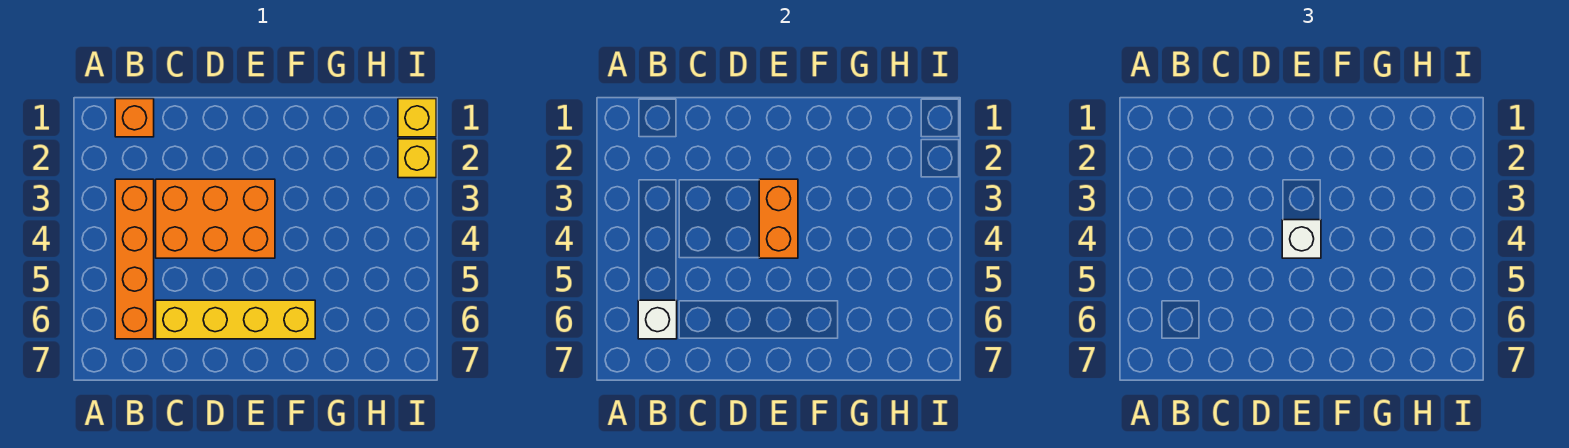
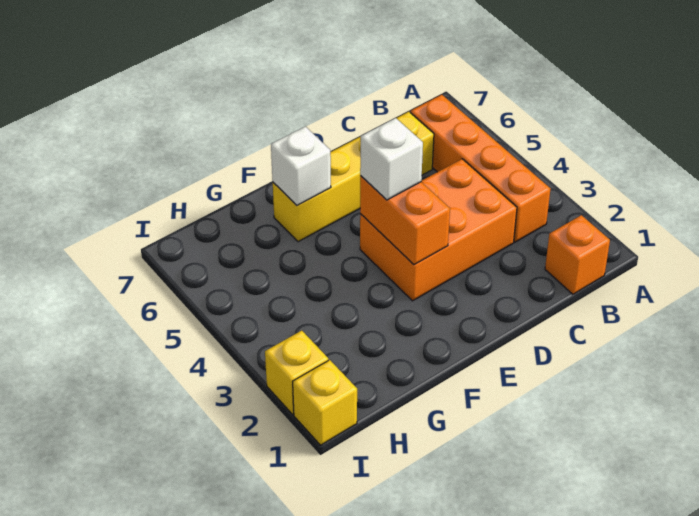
white 1x1 brick [638,300,677,339] -> white 1x1 brick moved to [271,127,331,205]

